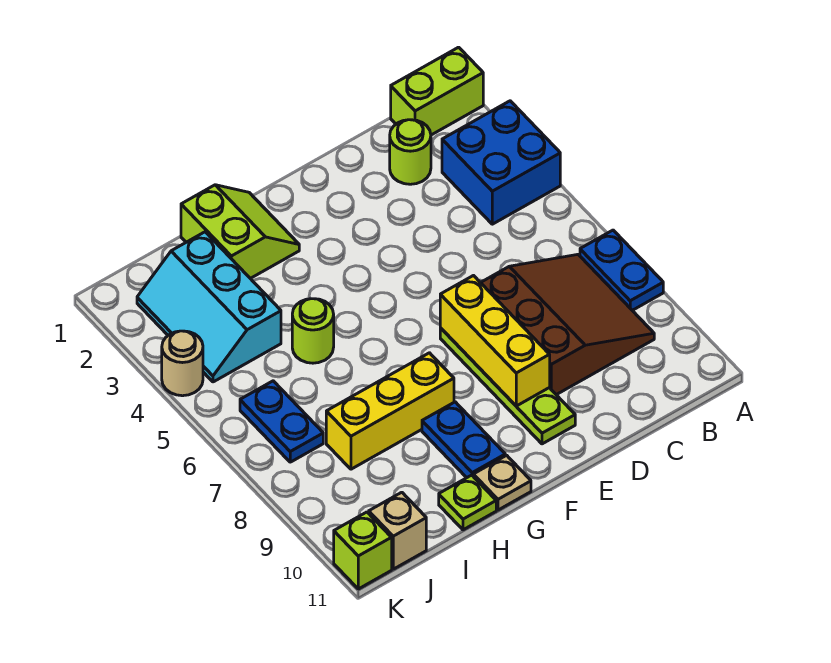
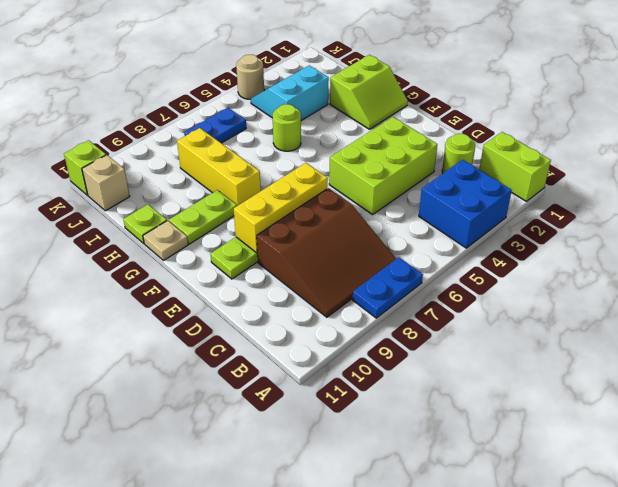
none -> lime 2x3 brick [329,117,437,214]
blue 1x2 plate [422,402,505,478] -> lime 1x2 plate [169,190,237,244]
cyan 2x3 slope [137,232,281,382] -> cyan 2x2 slope [251,66,329,120]

